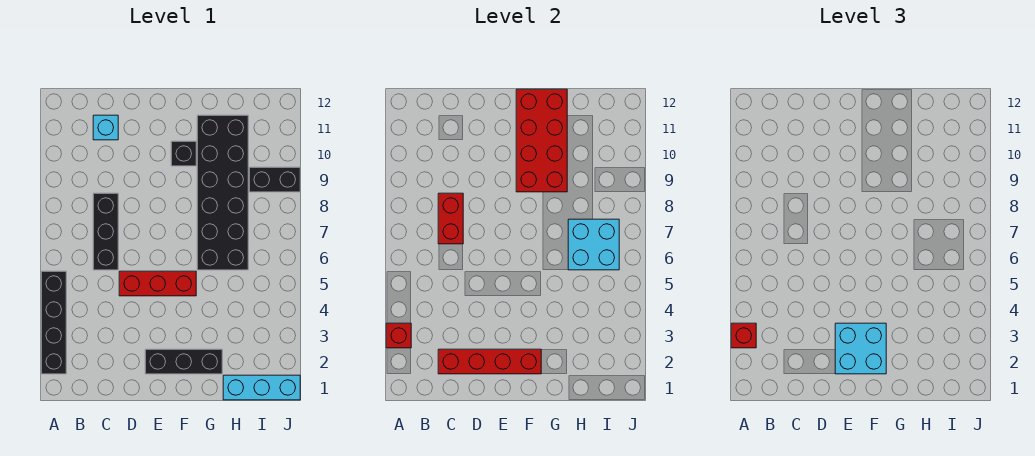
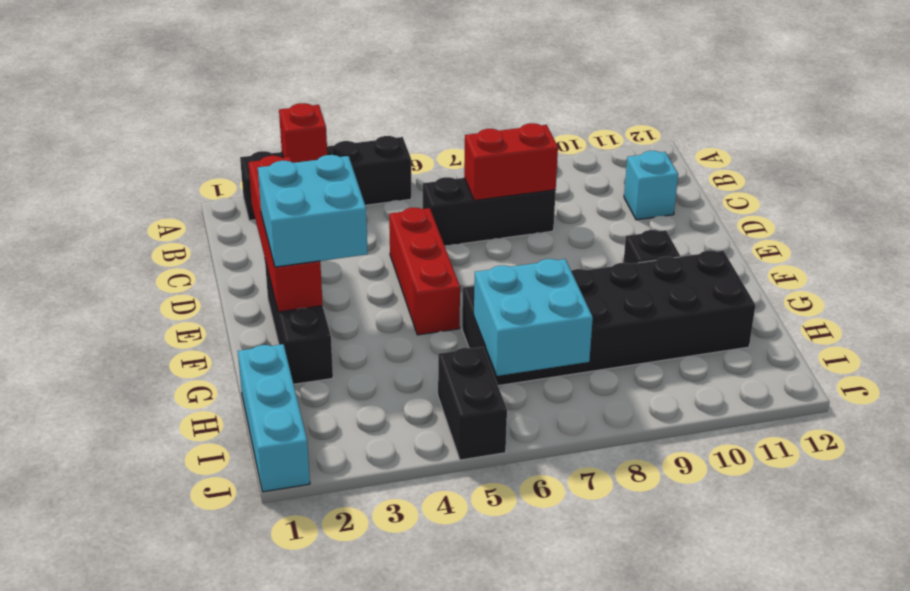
red 1x1 brick [731,323,756,348] -> none
red 2x4 brick [516,89,567,192] -> none
black 1x2 brick [249,167,300,192] -> black 1x2 brick moved to [438,347,507,460]

